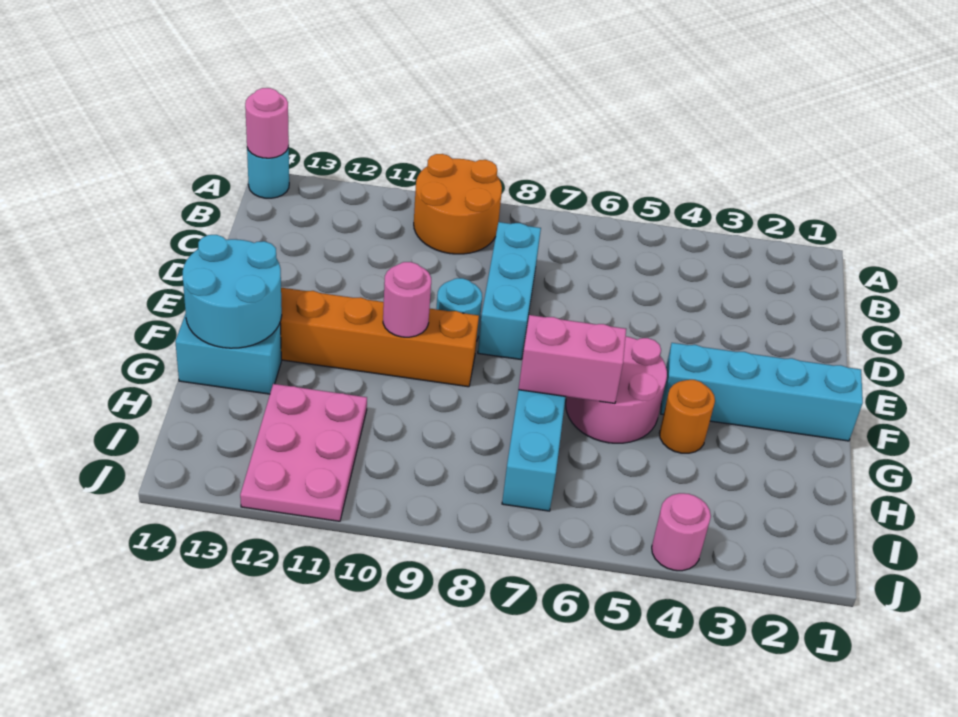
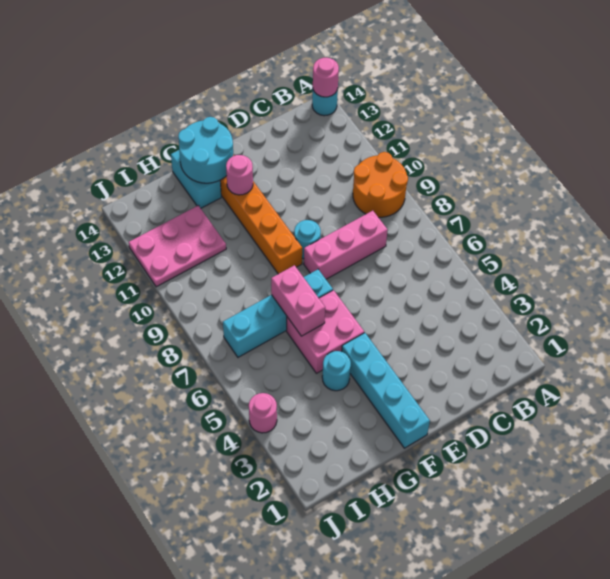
cyan 1x3 brick [478,222,541,360] -> pink 1x3 brick [304,211,388,279]
pink 2x2 round brick [566,336,667,443] -> pink 2x2 brick [287,290,364,373]
pink 1x1 round brick [383,262,431,337] -> pink 1x1 round brick moved to [226,155,253,195]
orange 1x1 round brick [659,380,715,453] -> cyan 1x1 round brick [322,351,351,391]

